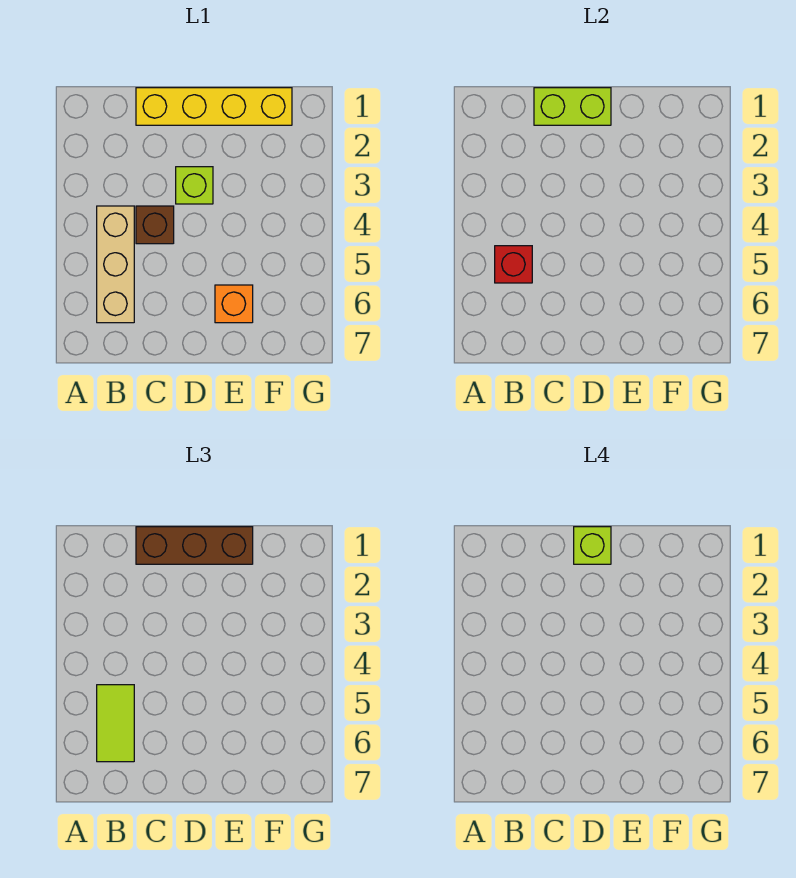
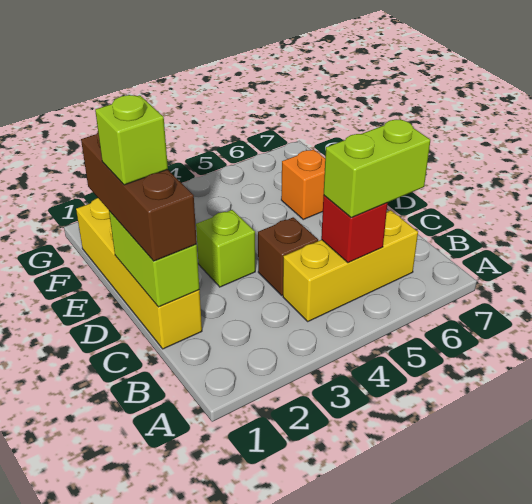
tan 1x3 brick [97,206,134,323] -> yellow 1x3 brick [283,210,418,321]
lime 1x2 tile [97,685,134,762] -> lime 1x2 brick [324,119,430,218]

